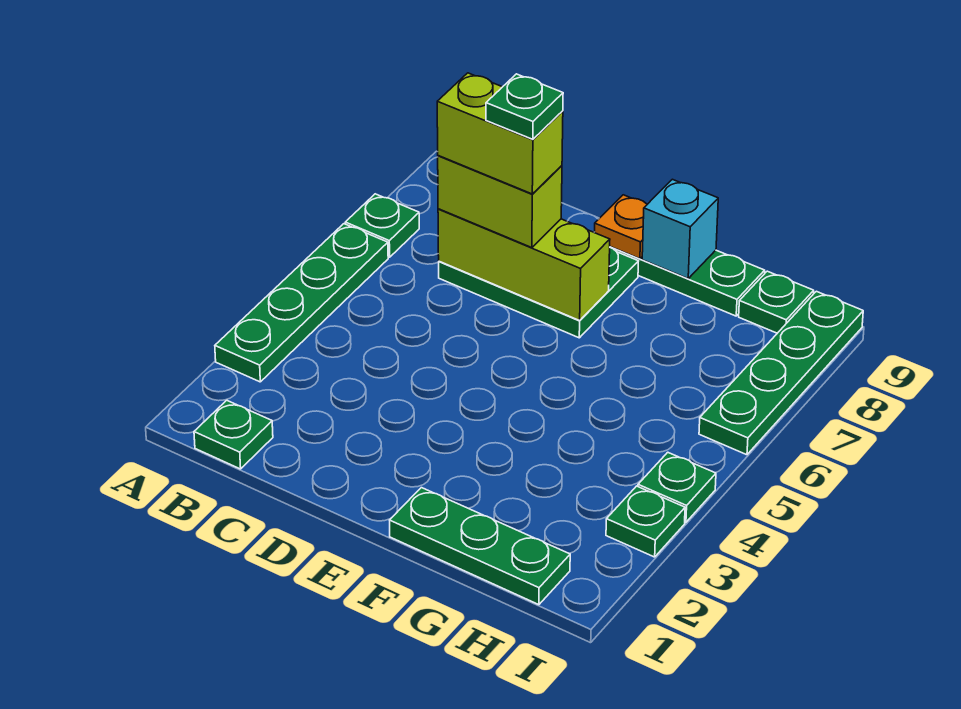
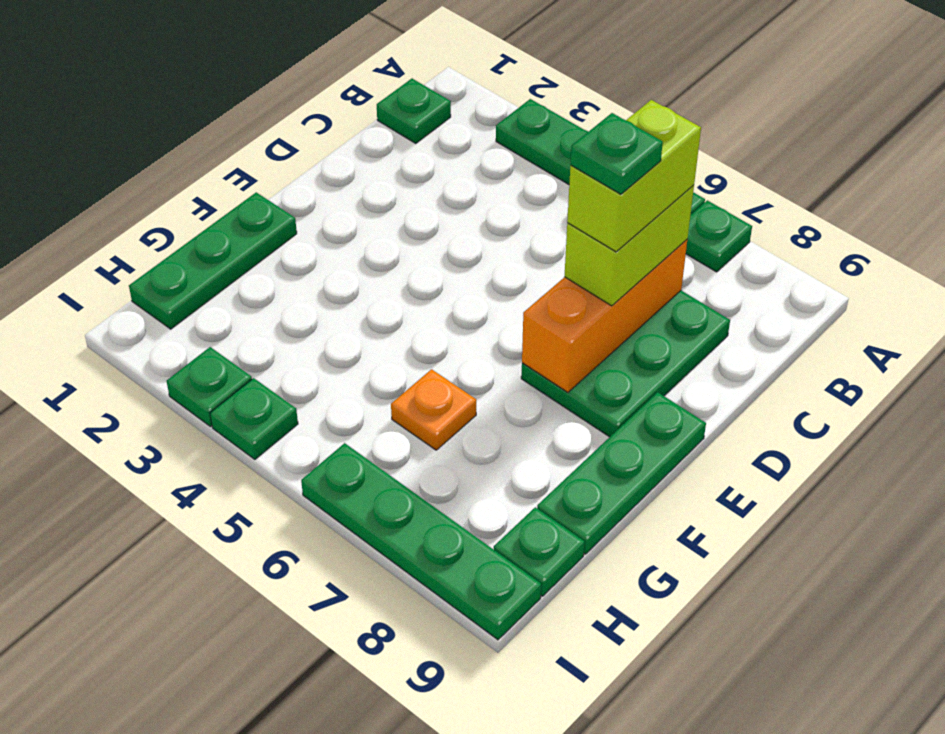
lime 1x3 brick [438,209,610,320] -> orange 1x3 brick [522,240,687,392]
orange 1x1 plate [595,195,647,259] -> orange 1x1 plate moved to [391,369,476,450]
cyan 1x1 brick [642,179,718,279] -> none

